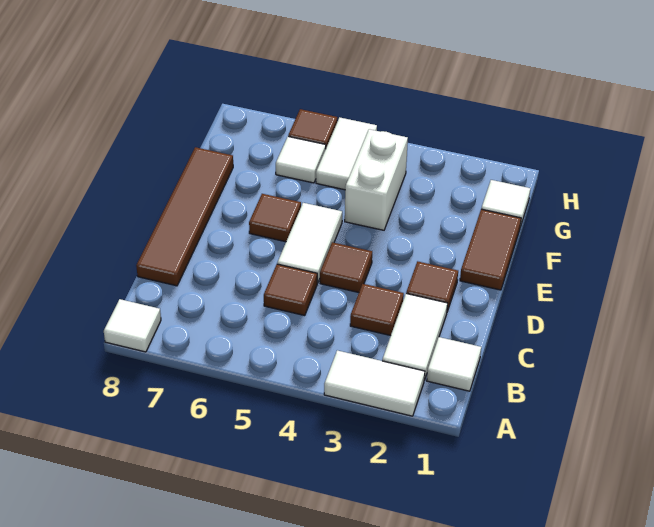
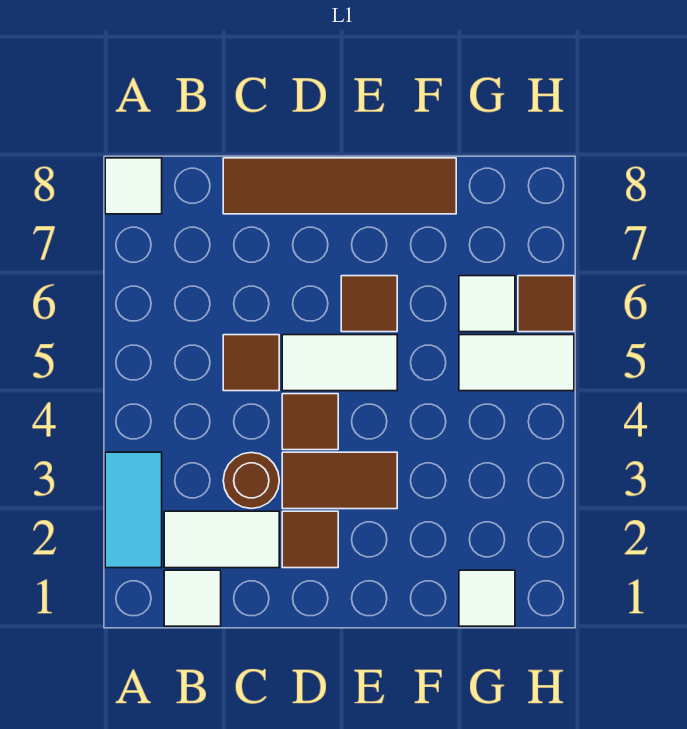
white 1x2 tile [324,350,425,416] -> cyan 1x2 tile [105,452,162,568]
brown 1x1 tile [350,284,404,336] -> brown 1x1 round brick [223,453,279,509]
brown 1x2 tile [460,209,521,290] -> brown 1x2 tile moved to [282,452,397,509]
white 1x2 brick [345,129,408,230] -> none

